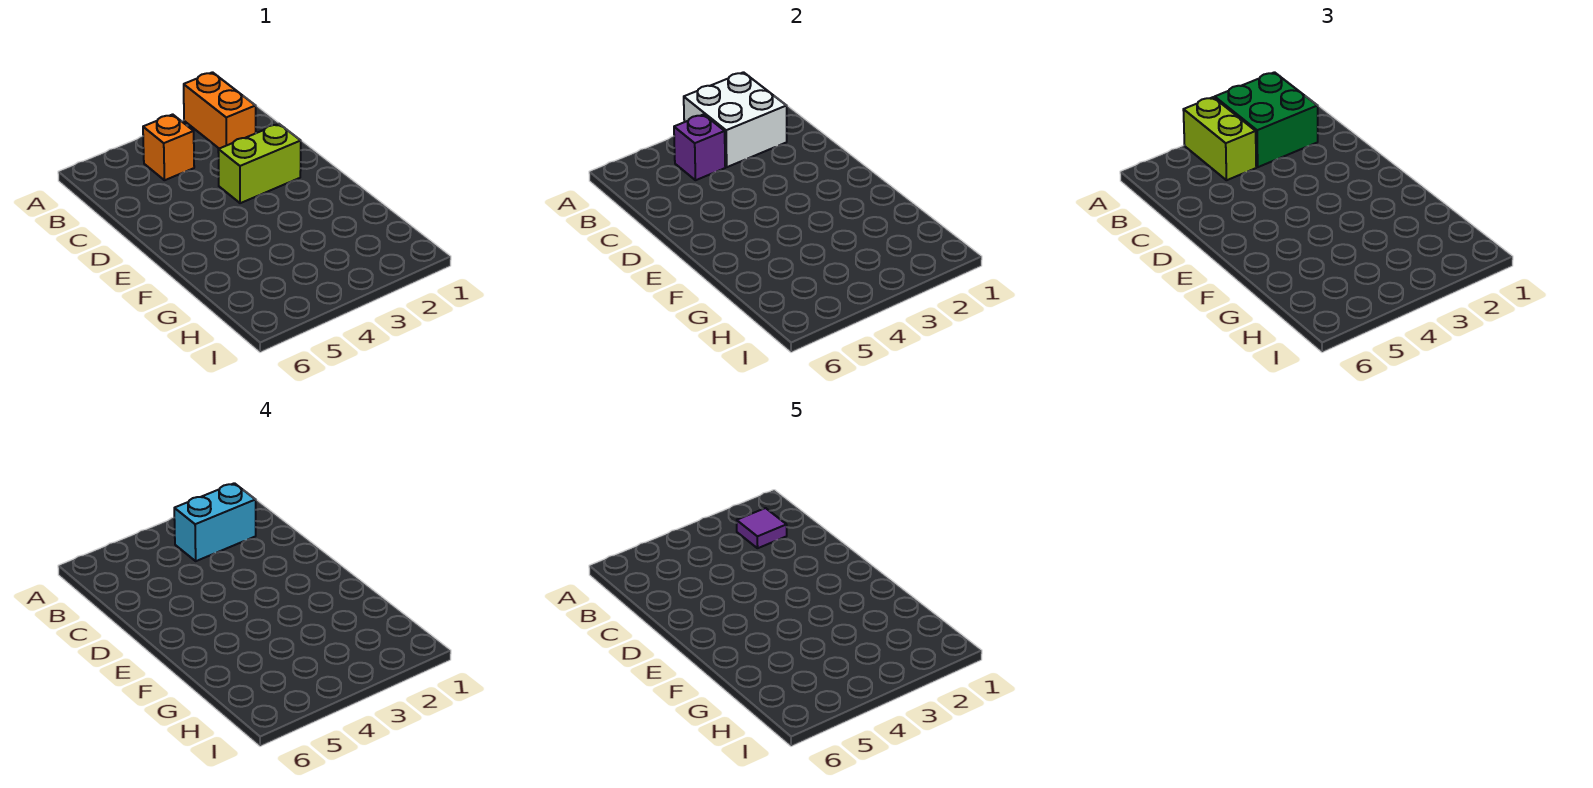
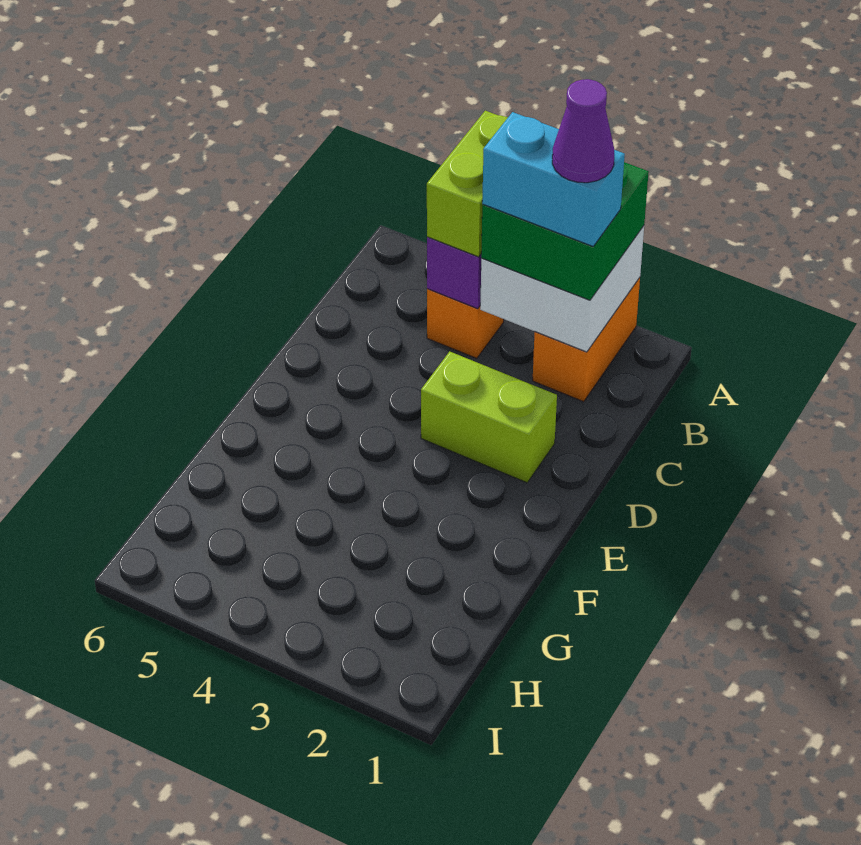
purple 1x1 tile [737,508,787,548] -> purple 1x1 cone [552,79,614,183]

